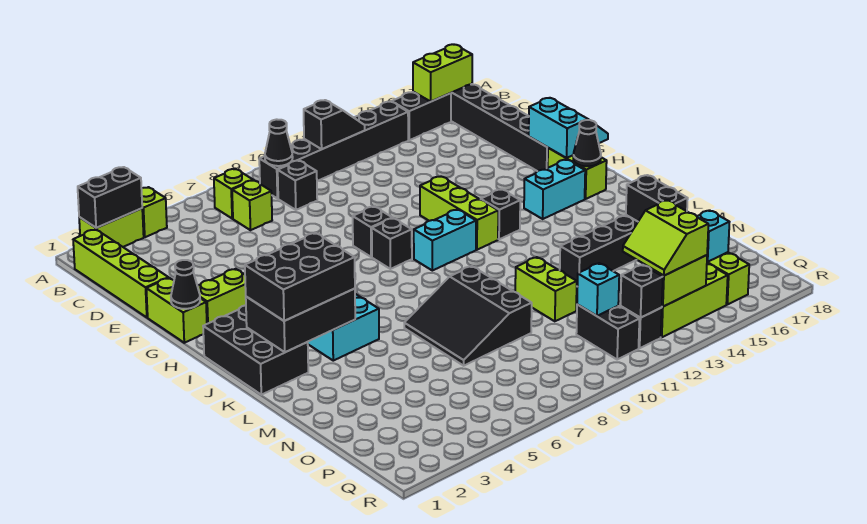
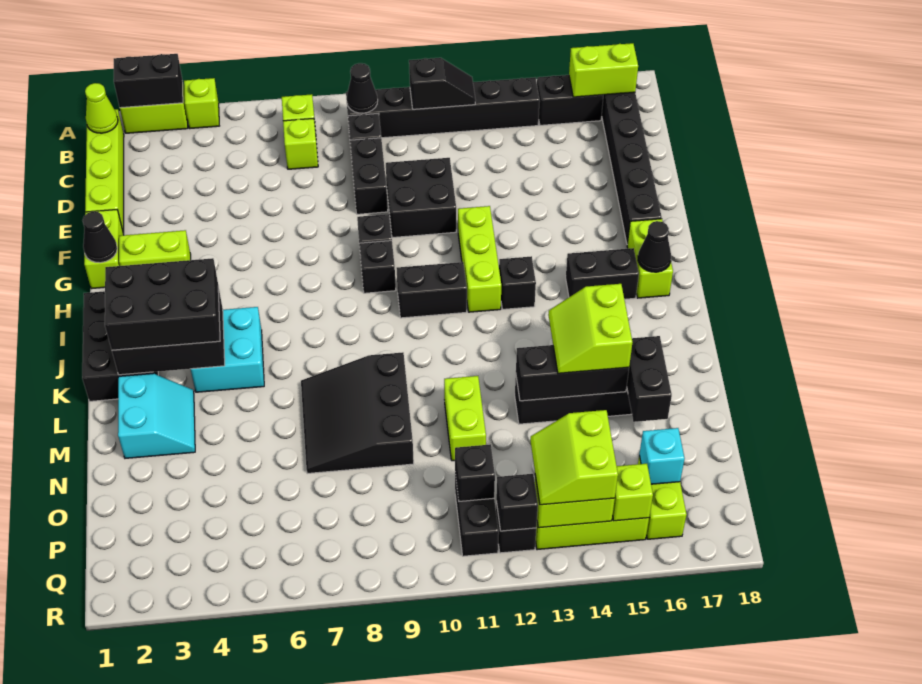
none -> lime 1x1 cone [85,83,118,133]
none -> black 1x2 brick [350,138,388,214]
none -> black 2x2 brick [386,158,456,238]
cyan 2x2 slope [529,98,608,158] -> cyan 2x2 slope moved to [118,374,195,458]
cyan 1x2 brick [414,210,476,271] -> black 1x2 brick [397,262,467,318]
cyan 1x2 brick [524,160,585,219] -> black 1x2 brick [566,248,639,299]
none -> lime 2x2 slope [548,284,632,373]
none -> black 1x3 brick [516,345,629,401]
cyan 1x1 brick [577,263,619,316] -> black 1x1 brick [455,444,495,501]
none -> lime 1x1 brick [613,464,653,521]

